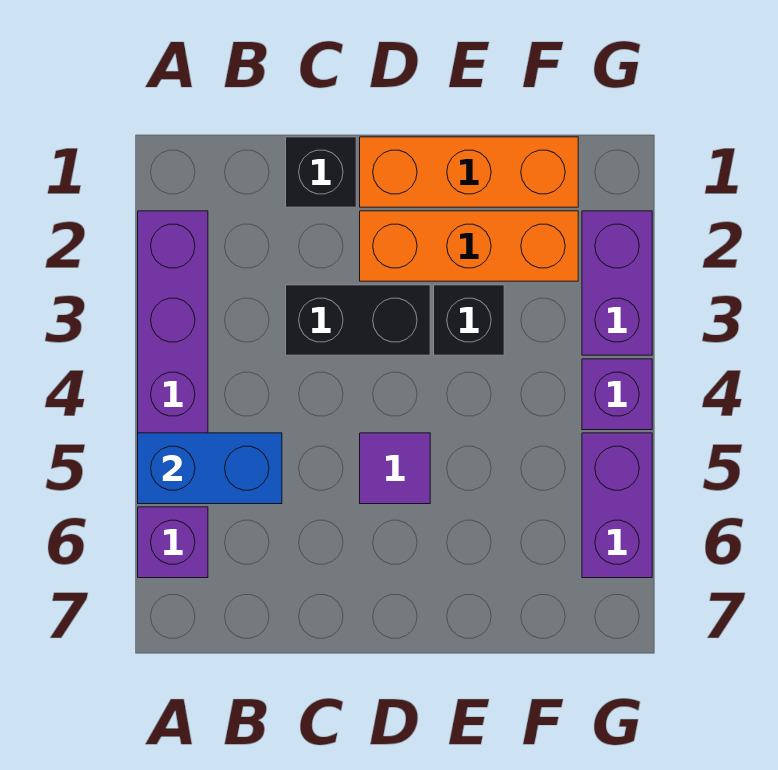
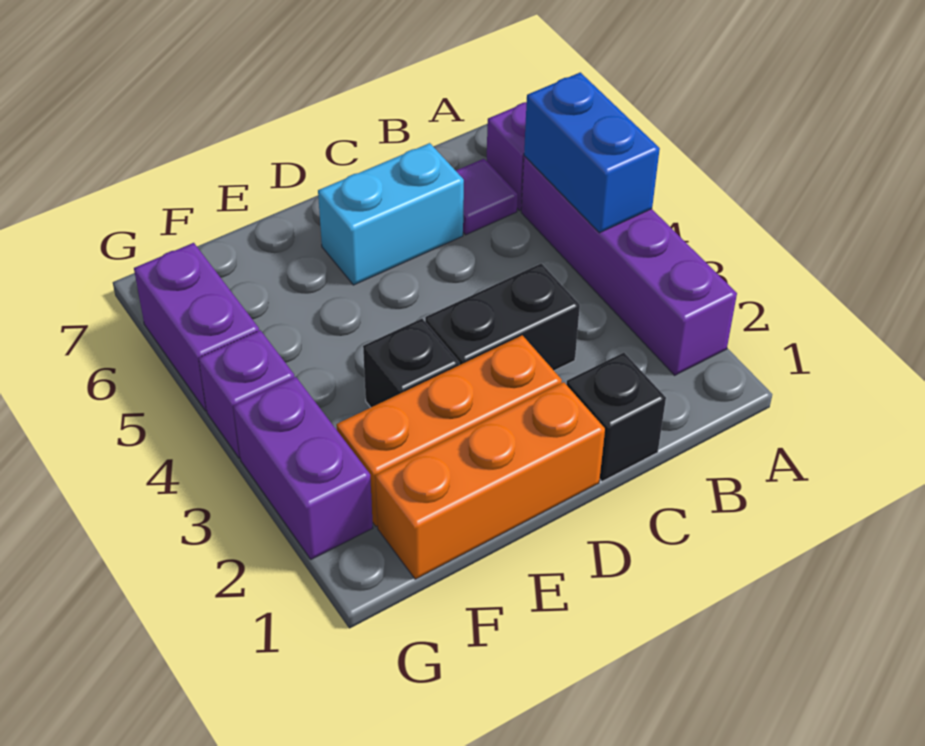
blue 1x2 brick [138,433,282,504] -> blue 1x2 brick turned to [524,72,660,233]
none -> cyan 1x2 brick [318,143,464,285]
purple 1x1 tile [360,433,430,504] -> purple 1x1 tile moved to [456,159,518,235]

